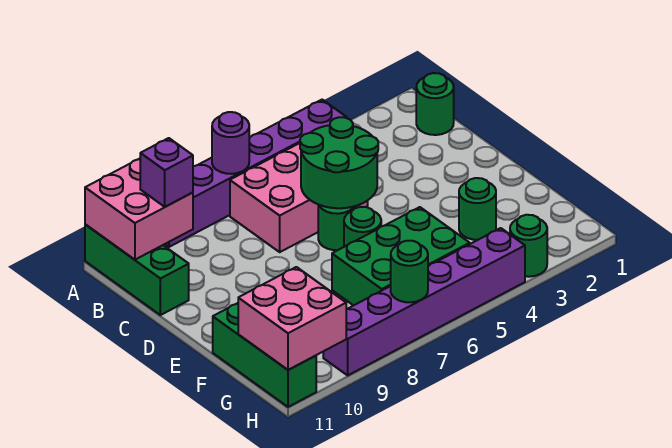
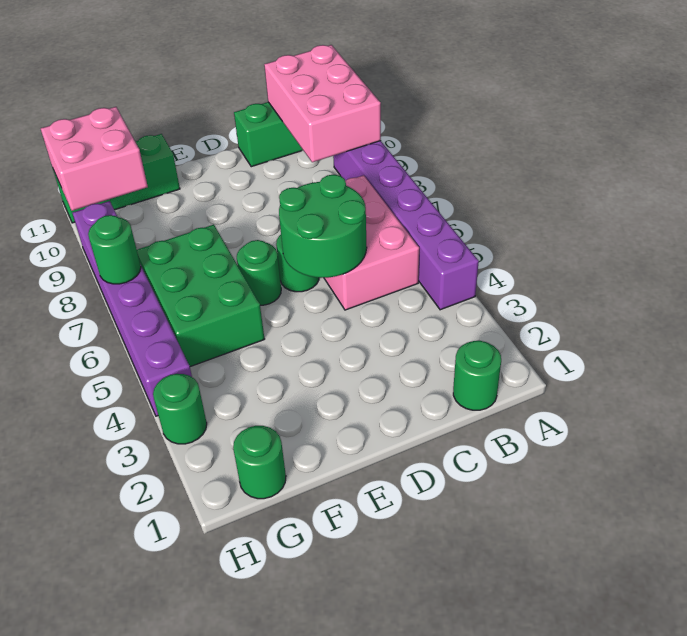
purple 1x1 round brick [212,112,249,174] -> none
pink 2x2 brick [85,159,193,260] -> pink 2x3 brick [264,45,381,162]
purple 1x1 brick [140,138,193,207] -> none
green 1x1 round brick [459,178,496,240] -> green 1x1 round brick moved to [233,426,286,499]

